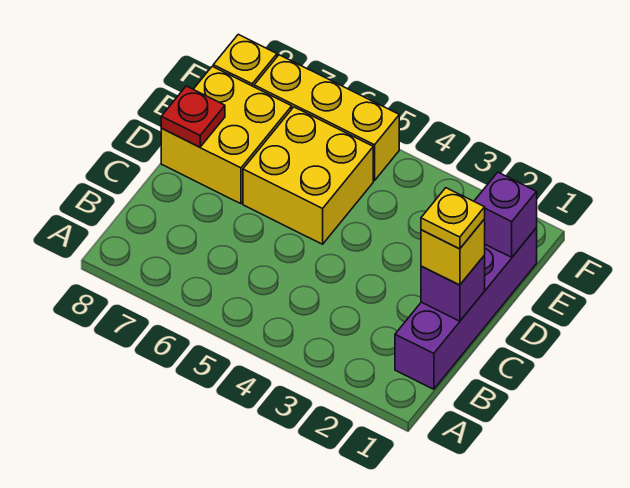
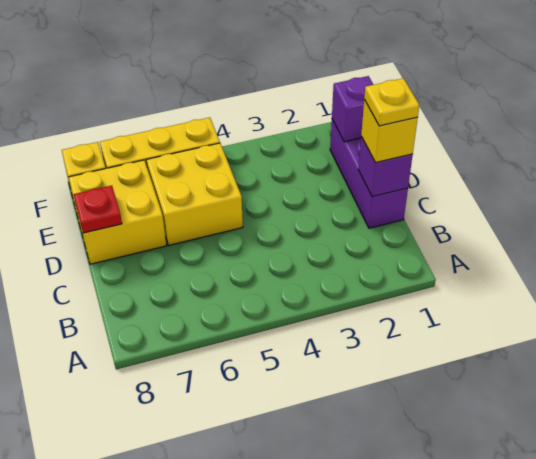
purple 1x4 brick [395,228,537,389] -> purple 1x3 brick [330,119,408,228]

